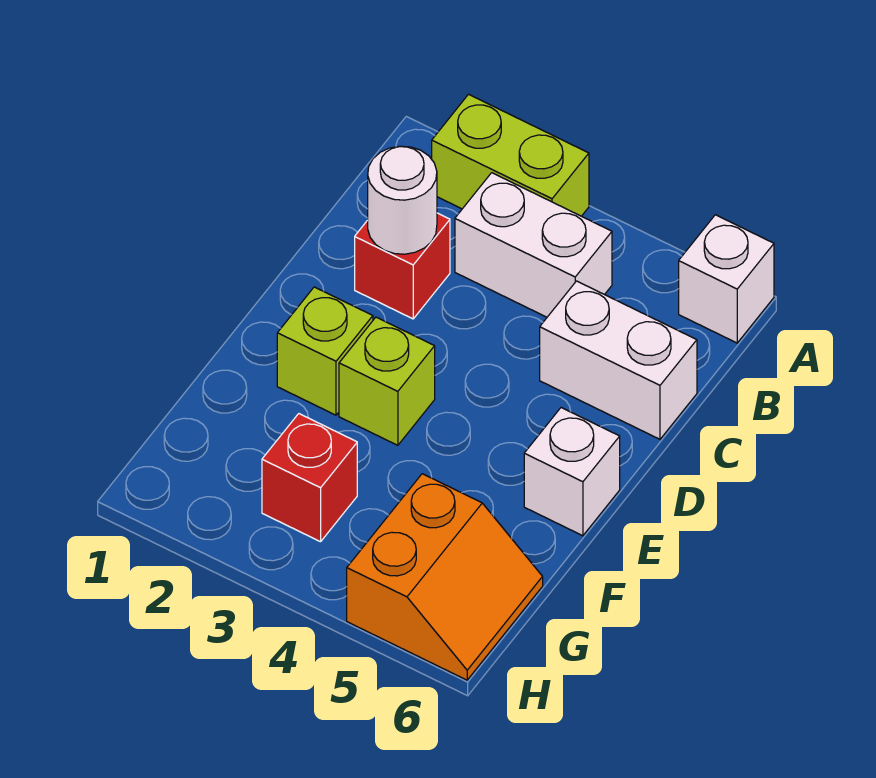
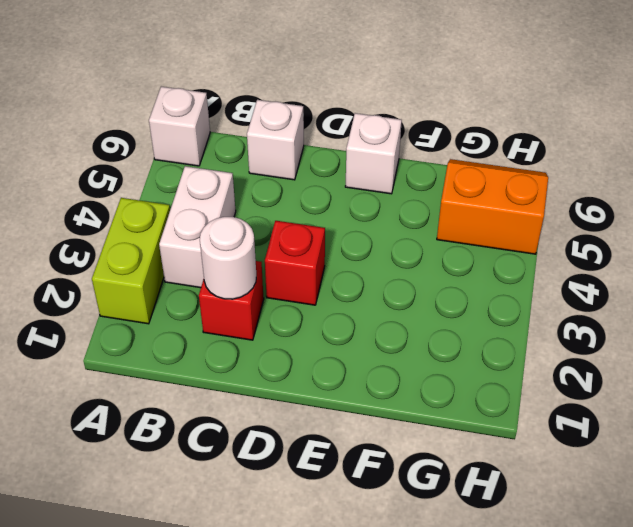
white 1x2 brick [540,281,697,439] -> white 1x1 brick [247,100,304,180]
lime 1x1 brick [277,287,373,415] -> none
lime 1x1 brick [339,317,435,445] -> none
red 1x1 brick [262,414,357,542] -> red 1x1 brick moved to [265,221,325,305]

